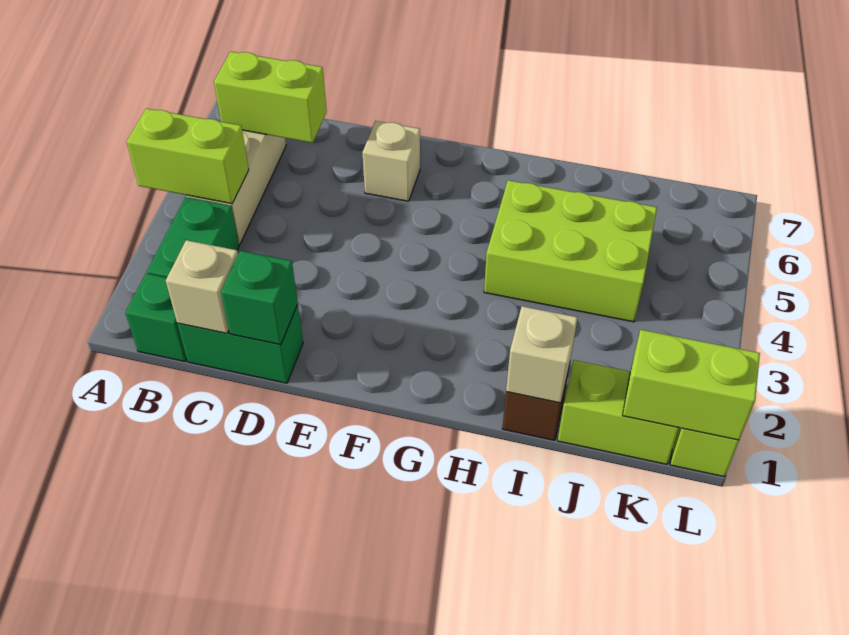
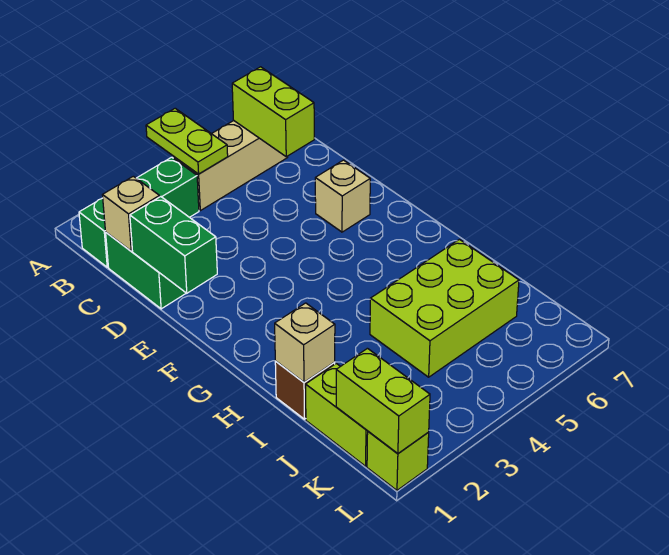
lime 1x2 brick [127,108,249,204] -> lime 1x2 plate [146,108,228,174]
green 1x1 brick [221,251,298,345] -> green 1x2 brick [130,197,217,293]
lime 2x3 brick [484,180,657,322] -> lime 2x3 brick turned to [370,239,519,377]

